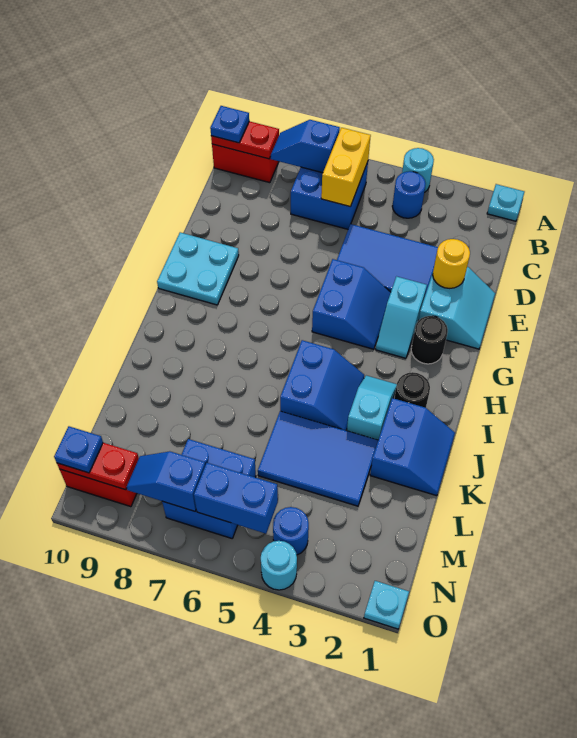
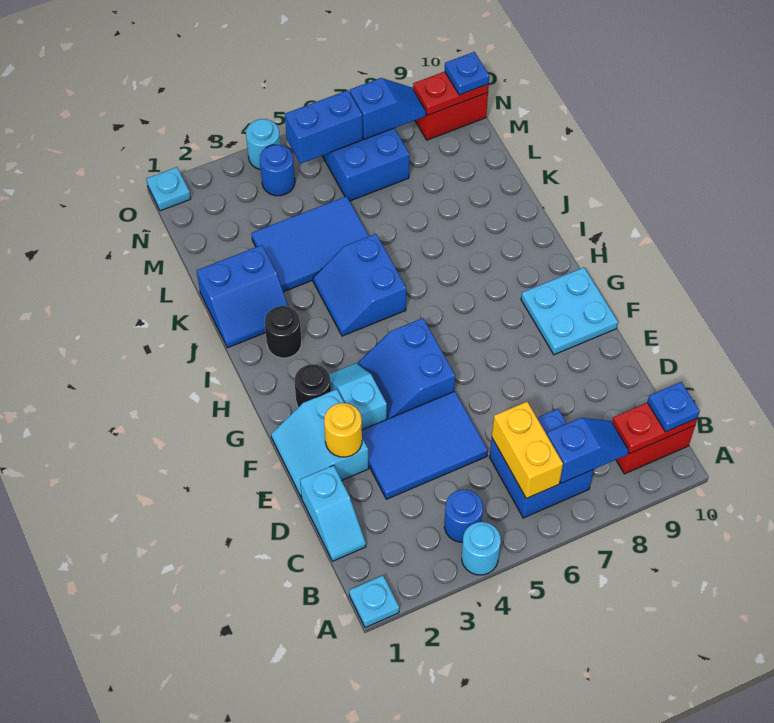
cyan 1x2 slope [347,375,397,440] -> cyan 1x2 slope moved to [300,465,366,561]
blue 2x2 slope [370,398,455,496] -> blue 2x2 slope turned to [197,245,288,348]

